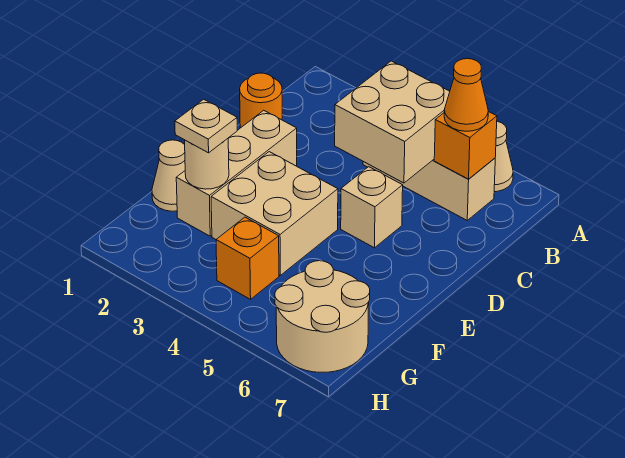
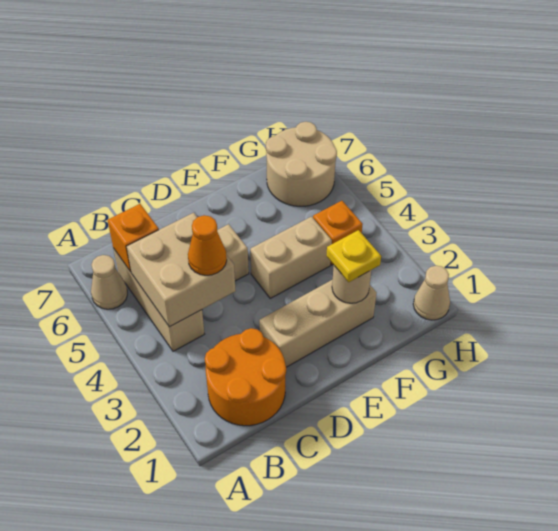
orange 1x1 cone [444,59,488,131] -> orange 1x1 cone moved to [188,215,227,275]
orange 1x1 round brick [240,73,282,128] -> orange 2x2 round brick [205,328,286,426]
tan 2x2 brick [211,152,338,275] -> tan 1x2 brick [250,217,332,298]
tan 1x1 cone [152,140,185,211] -> tan 1x1 cone moved to [413,266,450,320]
tan 1x1 plate [175,99,237,153] -> yellow 1x1 plate [326,230,381,282]

